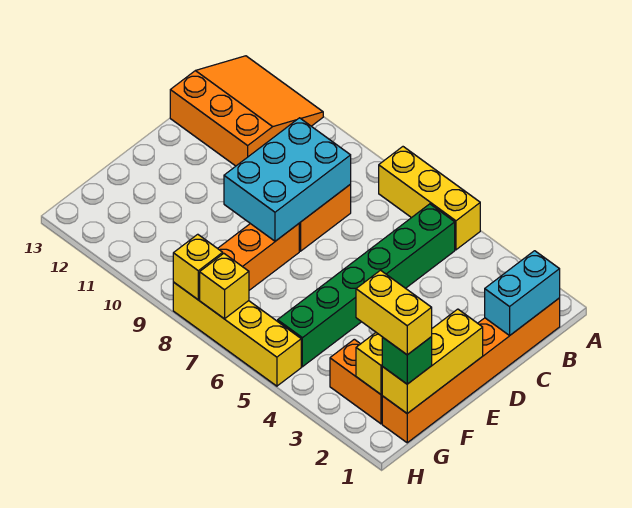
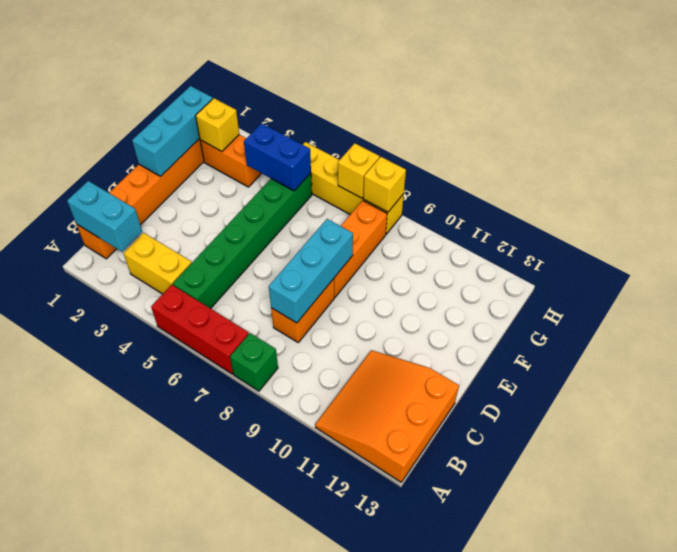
yellow 1x3 brick [379,147,480,250] -> red 1x3 brick [151,285,249,374]
orange 3x3 slope [170,56,323,166] -> orange 3x3 slope turned to [315,350,459,482]
cyan 1x2 brick [485,251,560,336] -> cyan 1x2 brick turned to [67,181,142,252]
cyan 2x3 brick [224,118,351,241] -> cyan 1x3 brick [269,219,353,323]
yellow 1x3 brick [382,309,483,413] -> cyan 1x3 brick [132,86,213,176]
green 1x1 brick [382,337,432,384] -> green 1x1 brick moved to [230,333,278,391]
yellow 1x2 brick [356,270,432,355] -> yellow 1x2 brick moved to [124,233,192,294]
none -> blue 1x2 brick [244,123,311,191]

